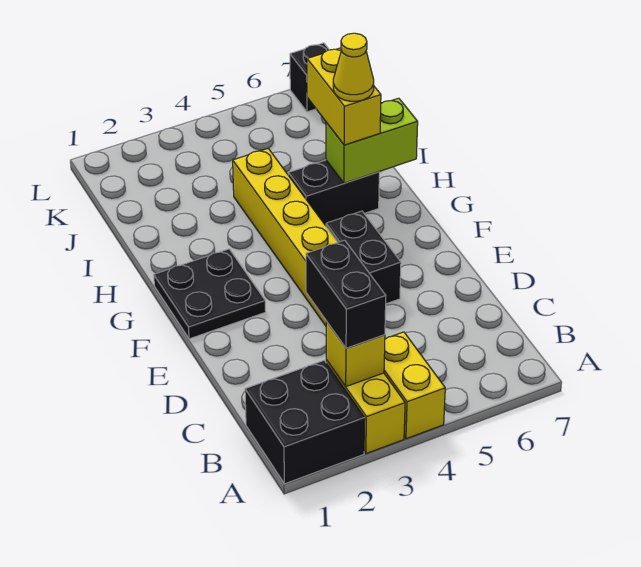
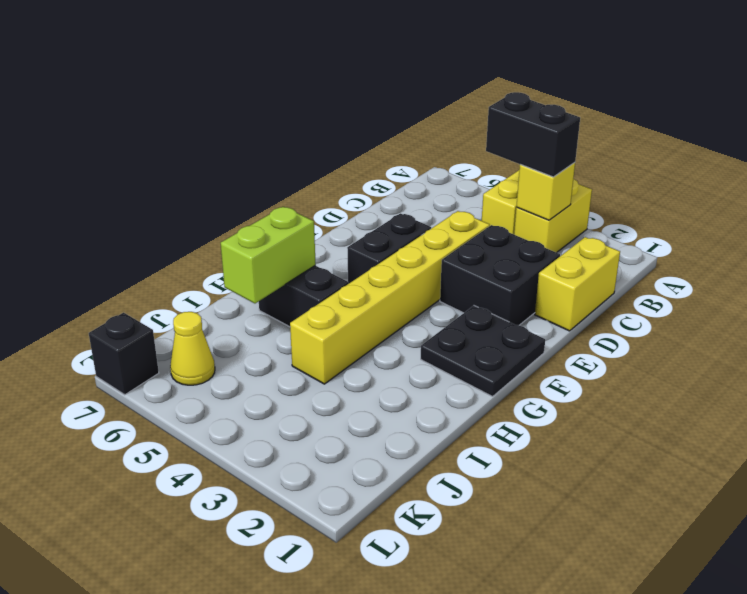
black 2x2 brick [245,361,365,484] -> black 2x2 brick moved to [440,225,560,325]
black 1x2 brick [306,240,386,348] -> black 1x2 brick turned to [486,92,580,177]
lime 1x2 brick [326,98,418,183] -> lime 1x2 brick turned to [221,207,316,303]
yellow 1x2 brick [307,48,381,145] -> yellow 1x2 brick moved to [535,237,620,331]
yellow 1x1 cone [333,33,374,101] -> yellow 1x1 cone moved to [170,312,215,385]

